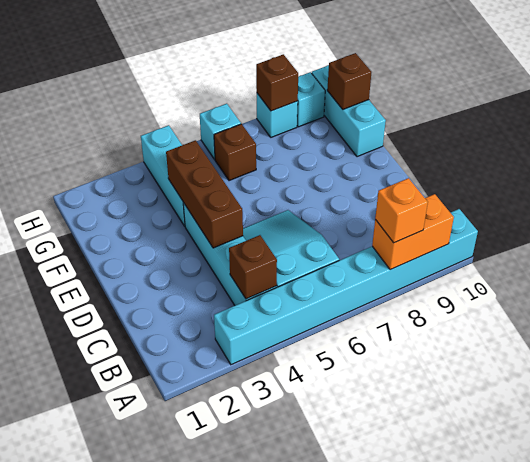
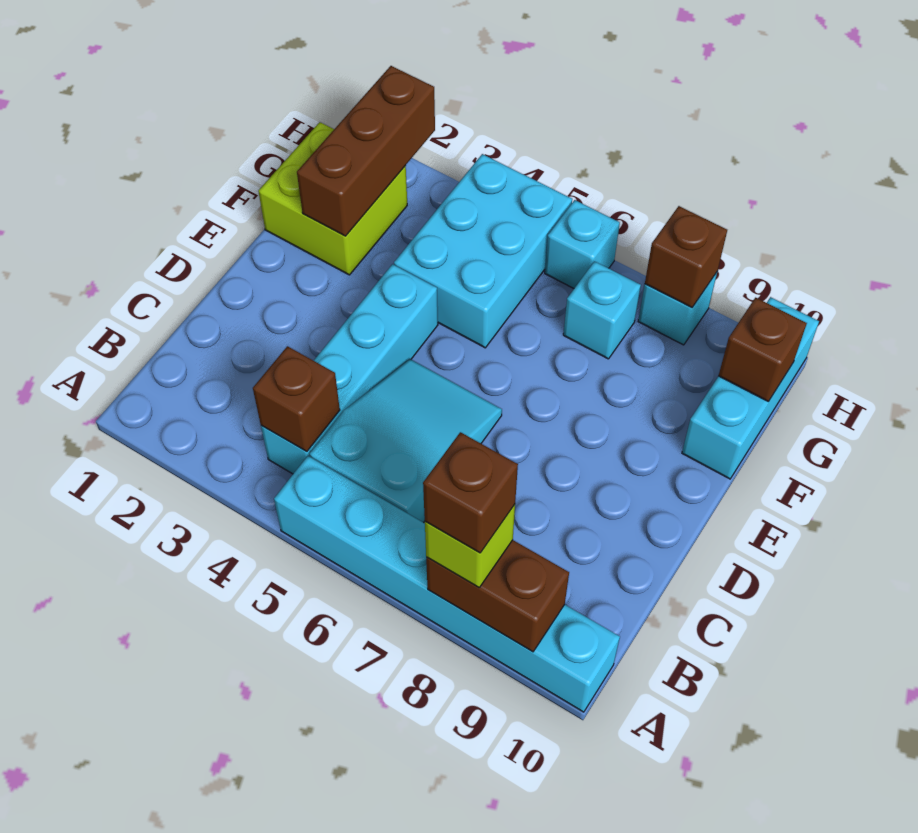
cyan 1x8 brick [214,209,478,365] -> cyan 1x6 brick [274,456,620,712]
orange 1x2 brick [372,194,454,270] -> brown 1x2 brick [426,540,569,652]
orange 1x1 brick [375,178,428,243] -> lime 1x1 brick [425,505,515,587]
brown 1x3 brick [166,140,243,248] -> brown 1x3 brick moved to [297,66,435,236]
none -> lime 2x2 brick [258,122,407,275]
cyan 1x3 brick [141,125,185,226] -> cyan 2x3 brick [394,154,572,348]
brown 1x1 brick [214,124,256,181] -> brown 1x1 brick moved to [423,432,518,553]
cyan 1x1 brick [297,72,325,127] -> cyan 1x1 brick moved to [563,261,641,359]

